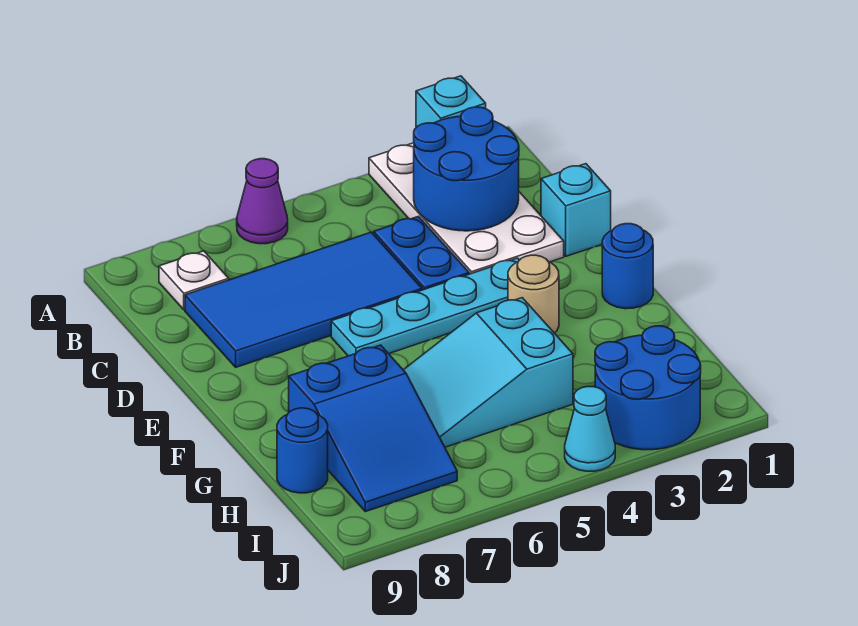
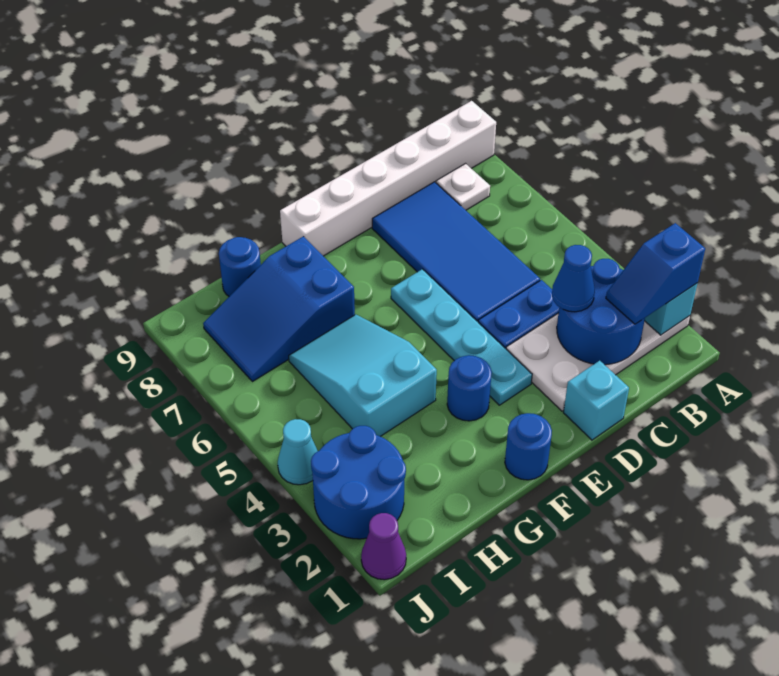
none -> blue 1x2 slope [606,223,705,324]
purple 1x1 cone [237,159,288,244] -> purple 1x1 cone moved to [361,513,406,580]
none -> white 1x6 brick [280,101,496,256]
none -> blue 1x1 cone [552,245,595,312]
tan 1x1 round brick [508,255,559,333] -> blue 1x1 round brick [447,355,492,421]

